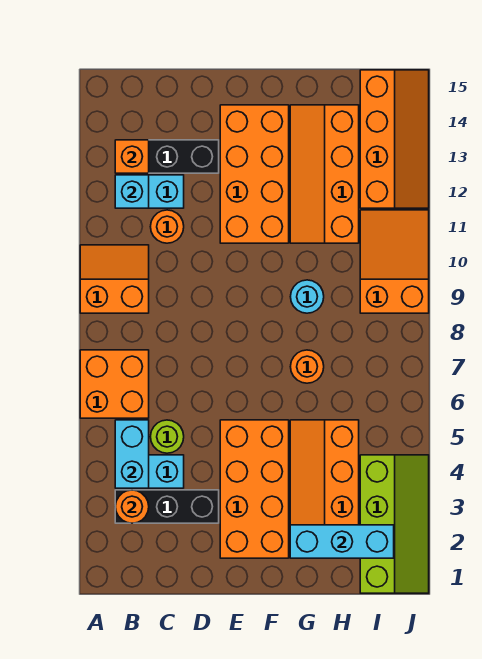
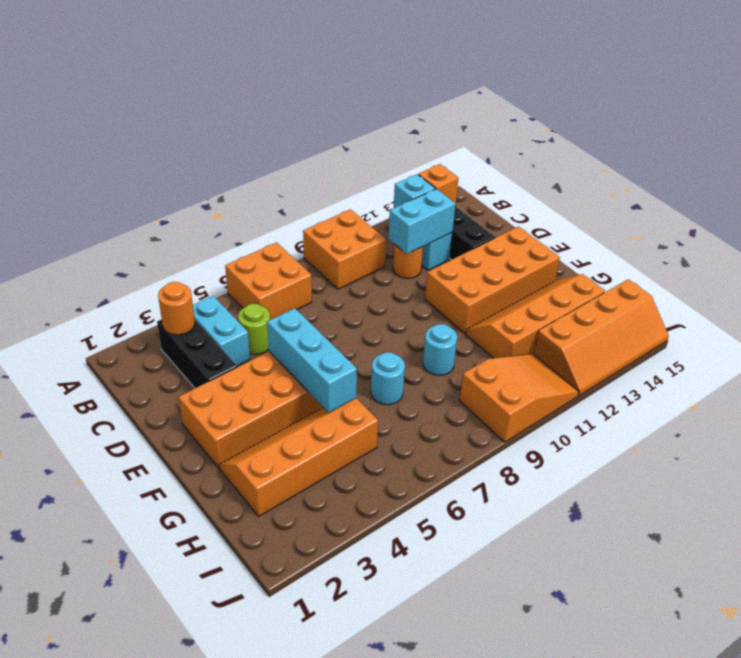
orange 2x2 slope [80,245,149,313] -> orange 2x2 brick [303,209,386,289]
cyan 1x2 brick [115,420,149,488] -> cyan 1x2 brick moved to [388,189,455,254]
cyan 1x3 brick [290,525,394,558] -> cyan 1x3 brick moved to [267,308,357,413]
orange 1x1 round brick [290,350,324,383] -> cyan 1x1 round brick [371,352,405,405]
lime 2x4 slope [360,455,429,593] -> none

